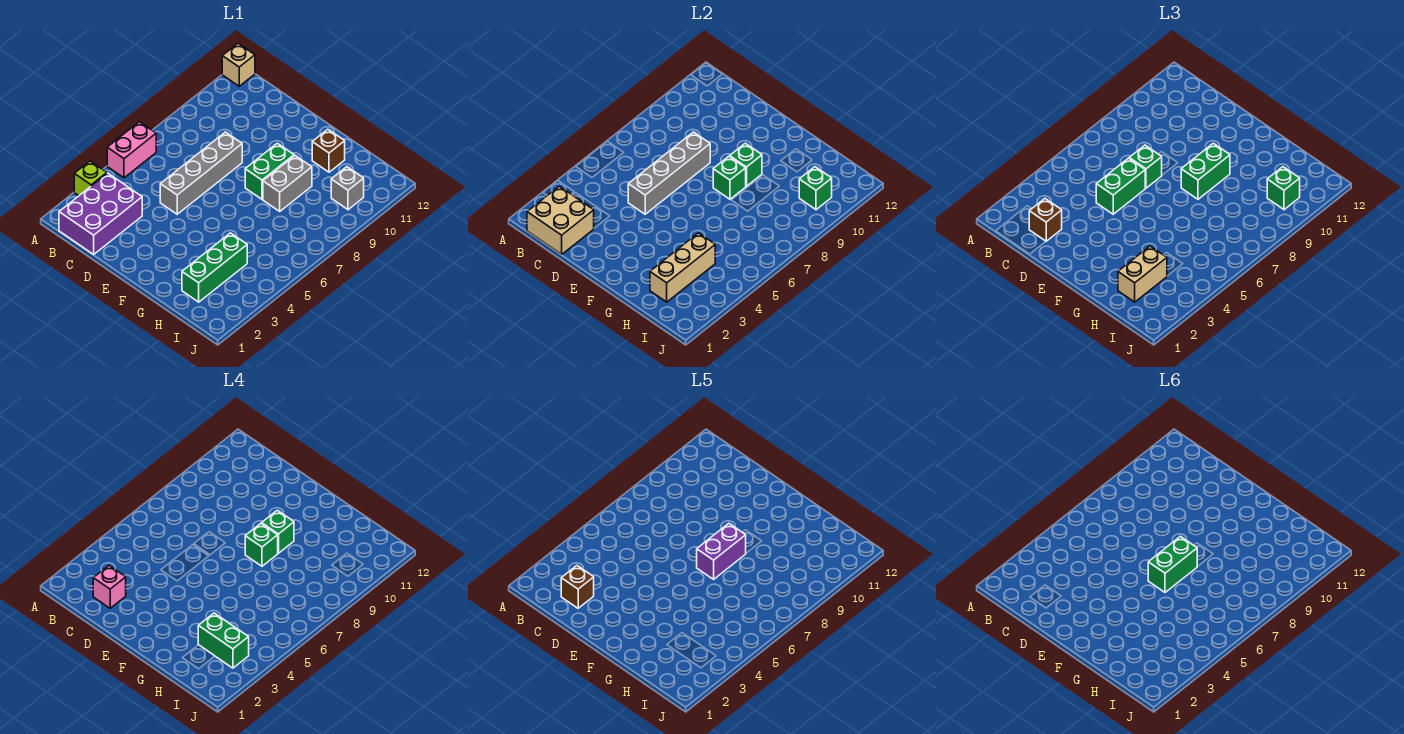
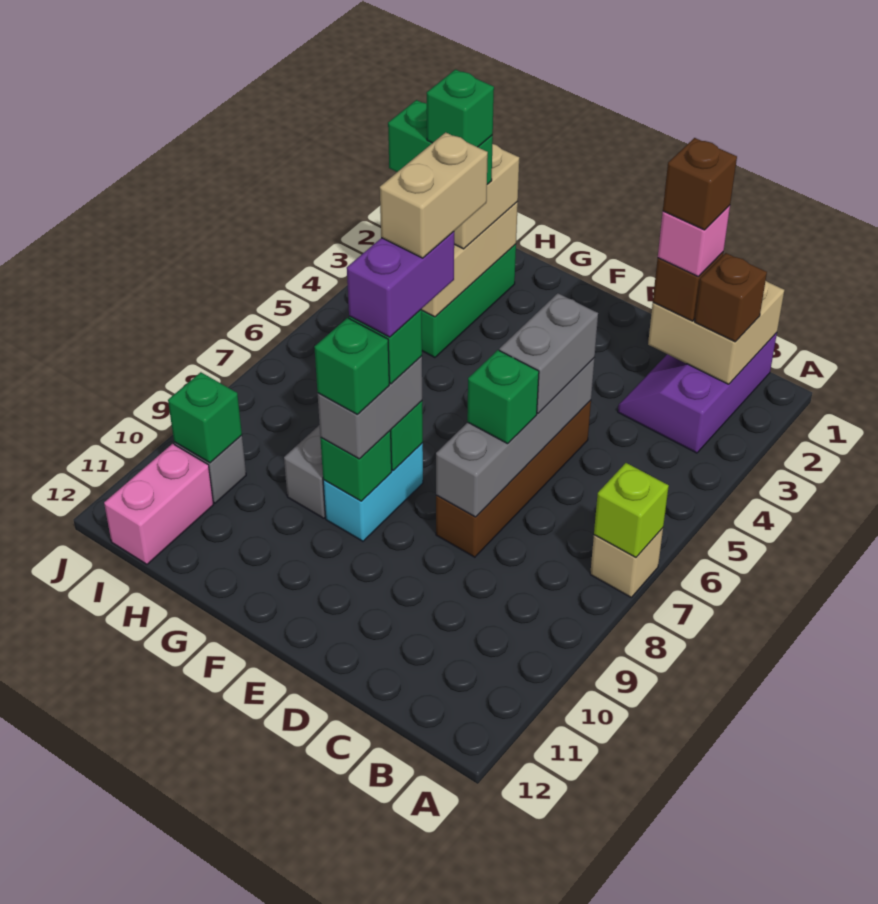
lime 1x1 brick [74,161,107,196] -> lime 1x1 brick moved to [594,463,669,557]
pink 1x2 brick [107,122,156,178] -> pink 1x2 brick moved to [104,444,214,564]
tan 1x1 brick [222,43,255,86] -> tan 1x1 brick moved to [590,528,663,597]
purple 2x3 brick [59,173,142,254] -> purple 2x3 slope [618,333,777,453]
grey 1x4 brick [160,132,242,214] -> brown 1x4 brick [436,400,591,557]
green 1x2 brick [1096,158,1145,214] -> grey 1x2 brick [499,293,598,413]
green 1x2 brick [1148,536,1197,592] -> tan 1x2 brick [380,132,488,258]
green 1x2 brick [245,143,294,199] -> cyan 1x2 brick [323,443,423,541]
green 1x2 brick [1181,143,1230,199] -> grey 1x2 brick [318,356,422,459]
brown 1x1 brick [312,129,345,172] -> brown 1x1 brick moved to [695,253,767,342]
green 1x1 brick [1267,167,1300,210] -> green 1x1 brick moved to [427,69,494,147]

